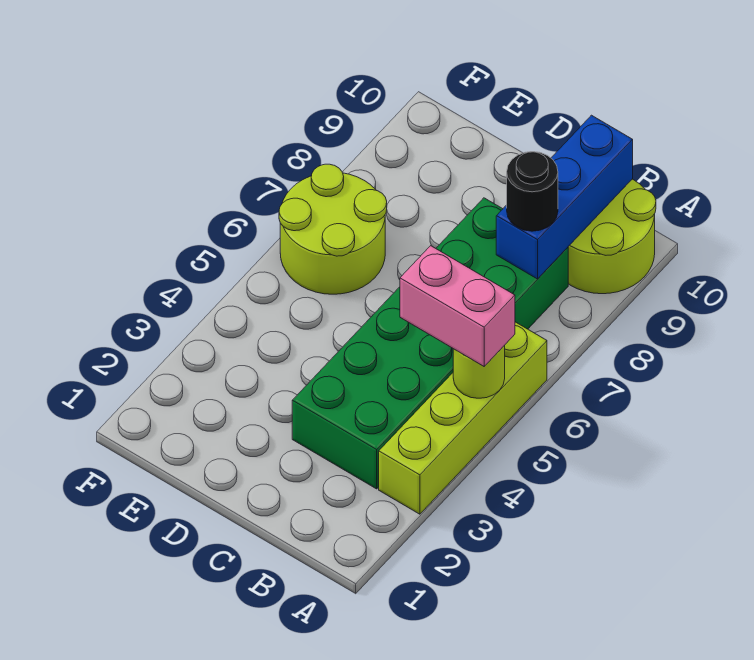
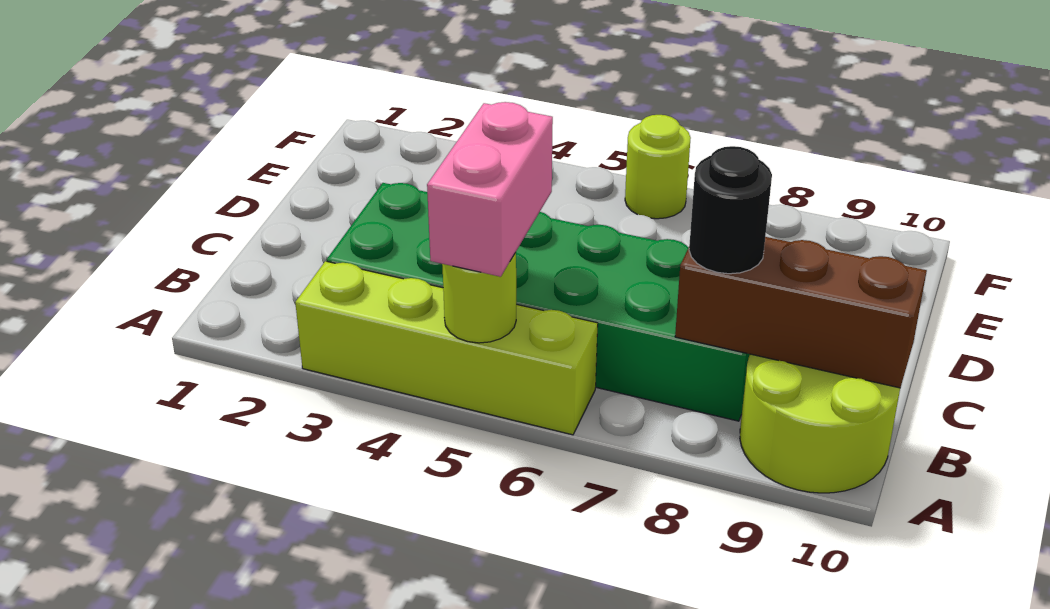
blue 1x3 brick [496,115,633,279] -> brown 1x3 brick [675,237,927,388]
lime 2x2 round brick [279,164,387,294] -> lime 1x1 round brick [625,115,691,219]

